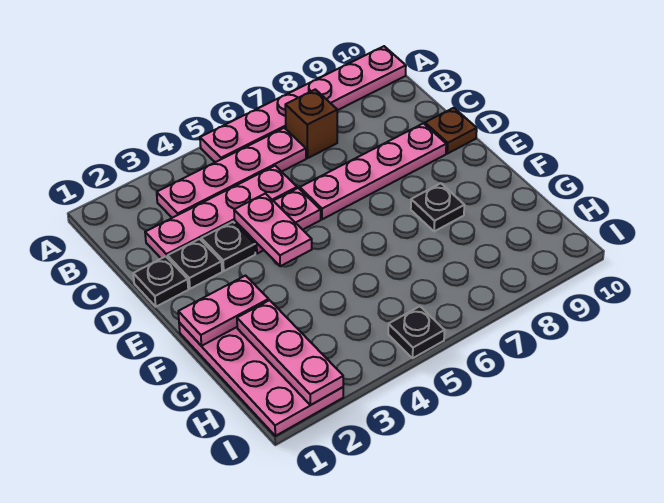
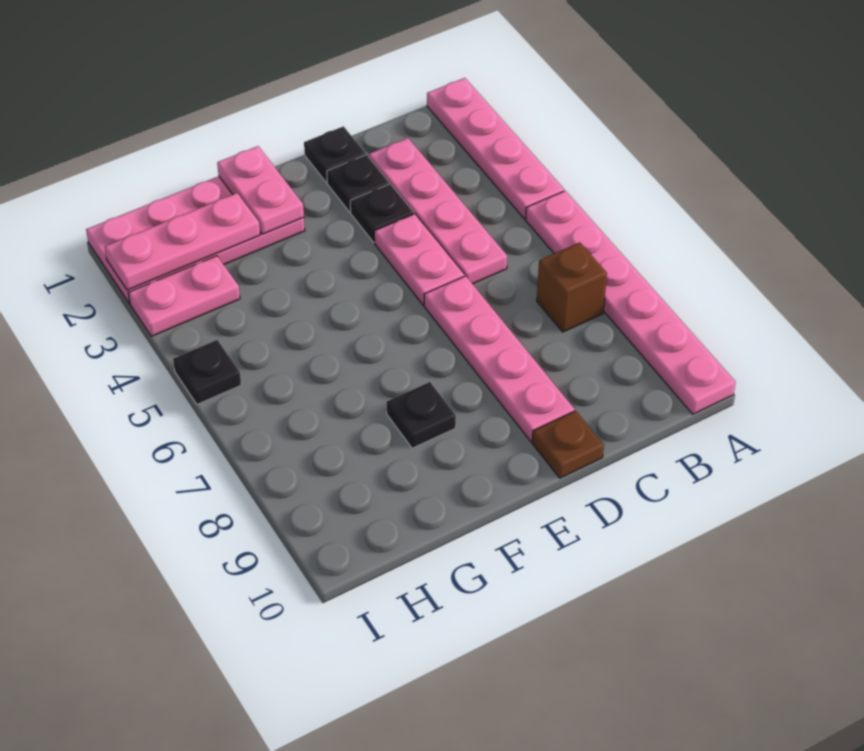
pink 1x4 plate [157,128,306,218] -> pink 1x4 plate moved to [427,78,564,219]
pink 1x2 plate [234,193,312,266] -> pink 1x2 plate moved to [128,256,240,336]

